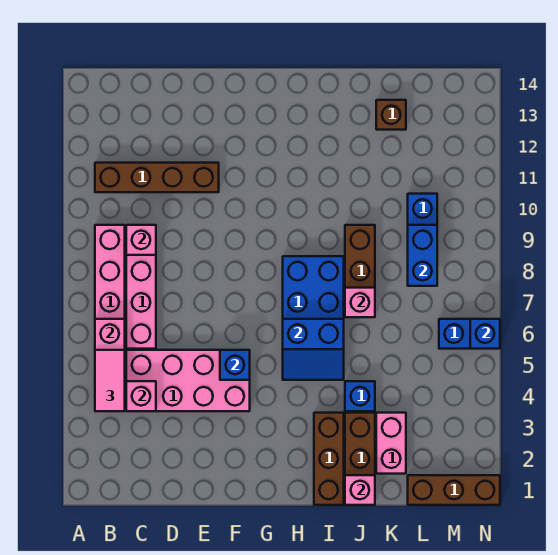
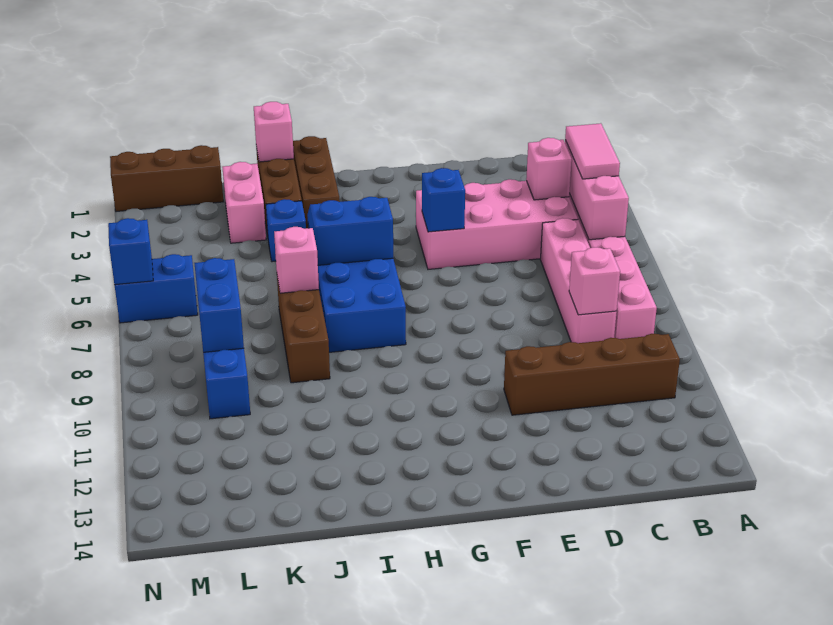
brown 1x1 brick [376,100,406,130] -> none

